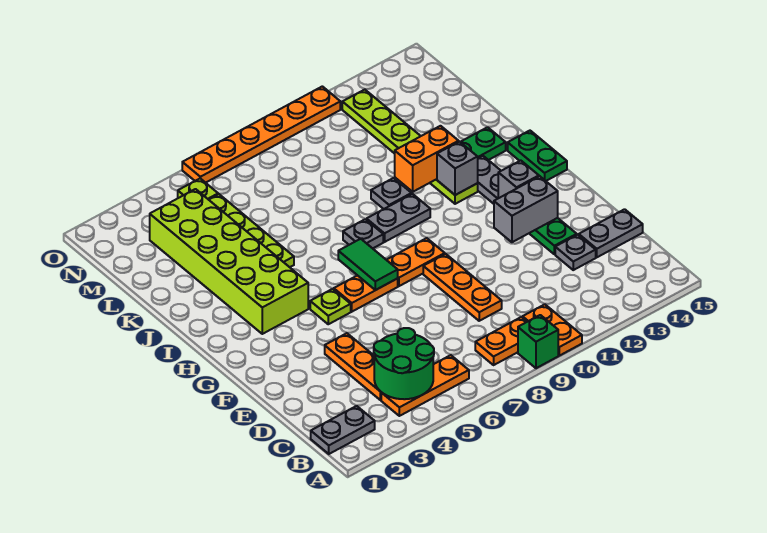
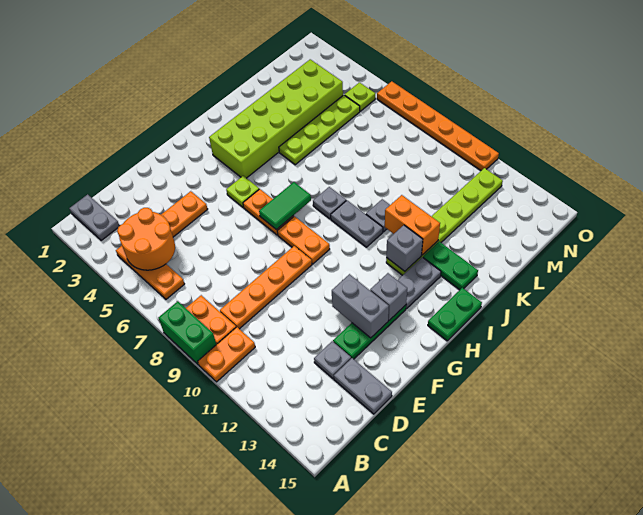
green 1x1 brick [518,315,558,368] -> green 1x2 brick [158,301,216,365]
green 2x2 round brick [374,328,434,399] -> orange 2x2 round brick [117,208,175,270]
orange 1x3 plate [423,254,502,321] -> orange 1x4 plate [220,246,312,329]

